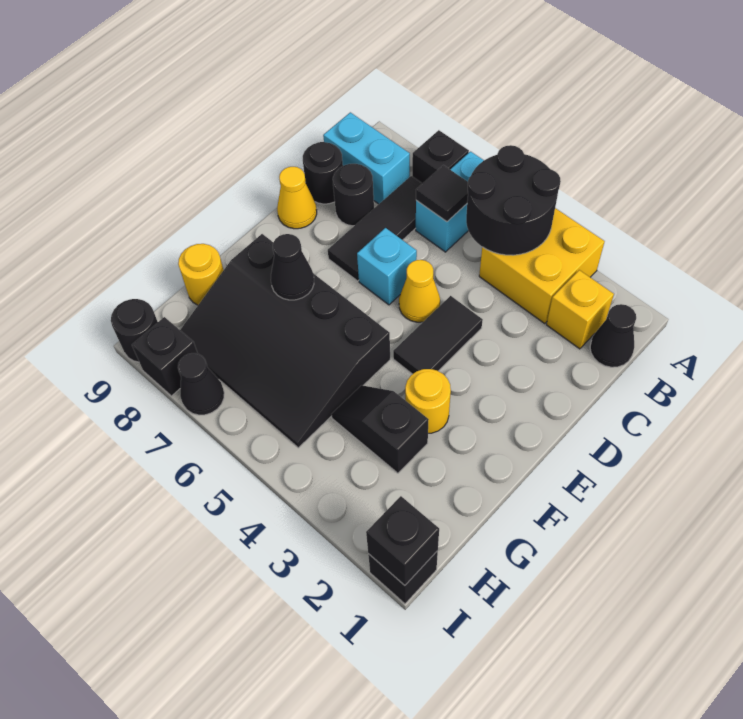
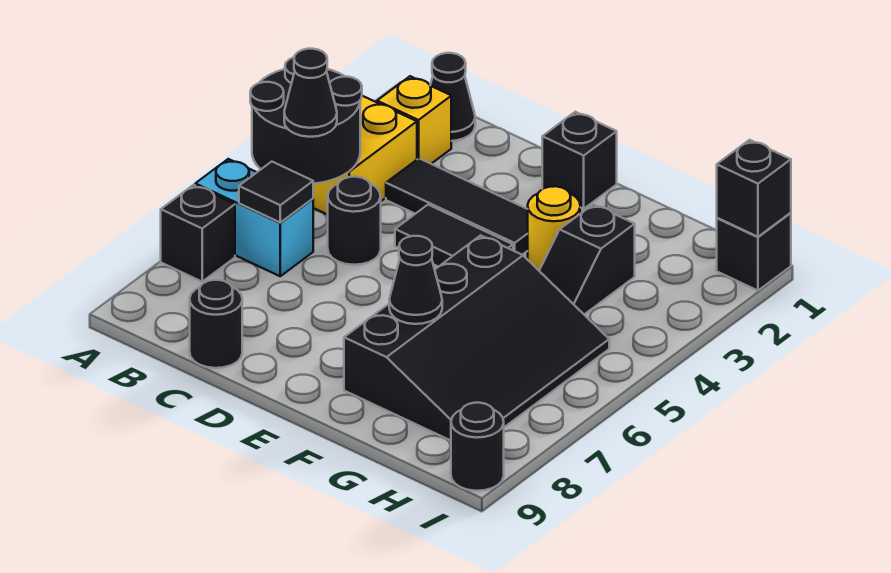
black 1x3 tile [328,176,422,281] -> black 1x3 tile moved to [386,158,528,255]
cyan 1x2 brick [323,112,410,204] -> none
black 1x1 round brick [333,164,374,226] -> black 1x1 round brick moved to [328,177,381,265]
yellow 1x1 cone [399,260,440,322] -> none
cyan 1x1 brick [357,228,417,305] -> none
yellow 1x1 cone [277,167,317,229] -> none
yellow 1x1 round brick [178,244,224,305] -> none
black 1x1 cone [178,353,224,415] -> black 1x1 cone moved to [284,49,337,137]
black 1x1 brick [132,317,198,396] -> black 1x1 brick moved to [542,112,617,209]

